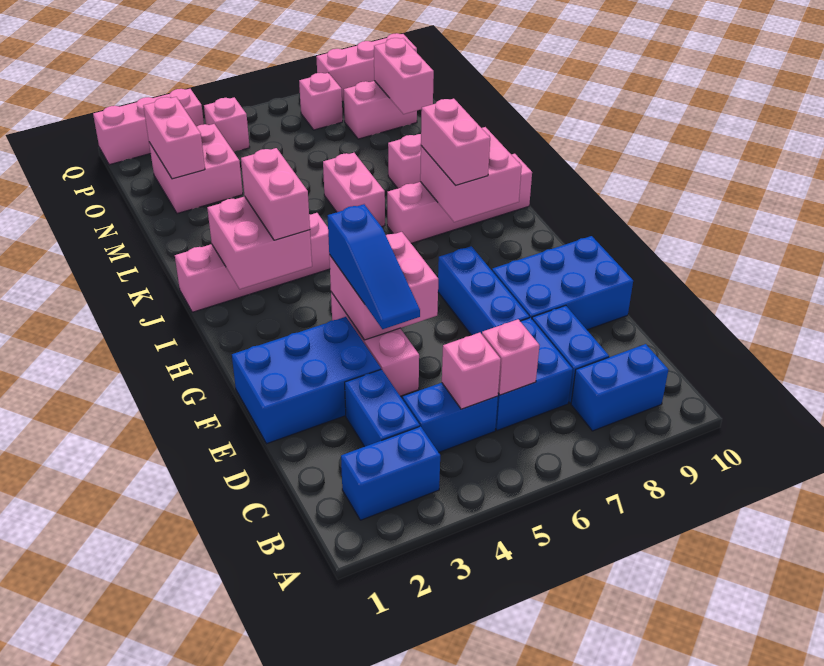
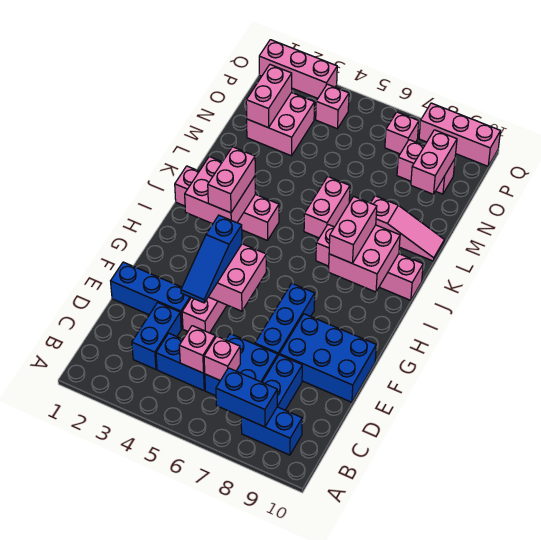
blue 1x2 brick [341,426,440,520] -> blue 1x2 brick moved to [216,368,277,427]
blue 2x3 brick [232,317,381,444] -> blue 1x3 brick [111,262,191,329]

